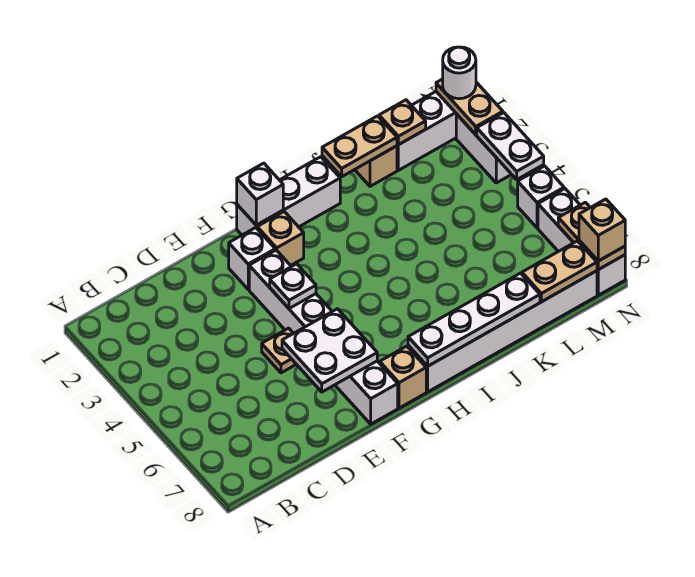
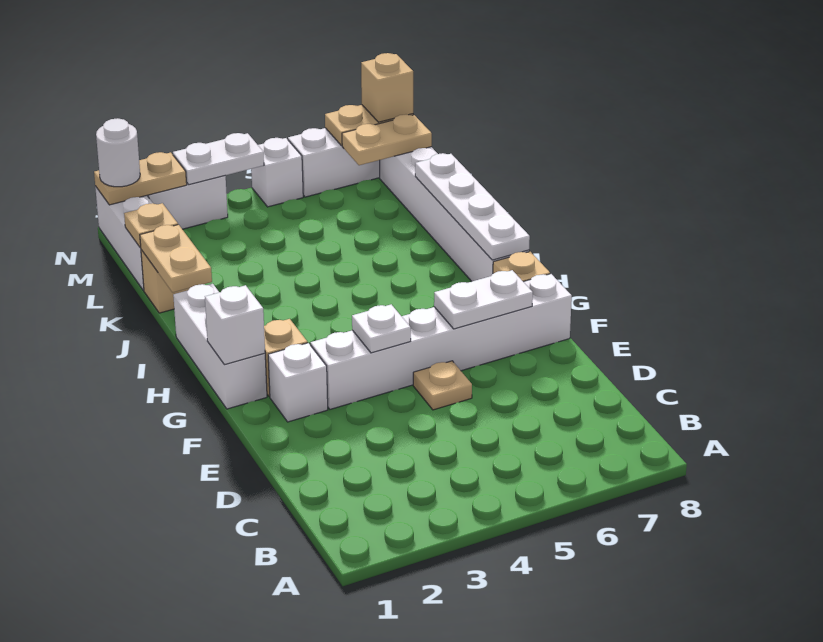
white 2x2 plate [282,309,377,392] -> white 1x2 plate [434,270,533,329]
tan 1x2 plate [522,241,597,302] -> tan 1x2 plate turned to [342,115,432,165]

